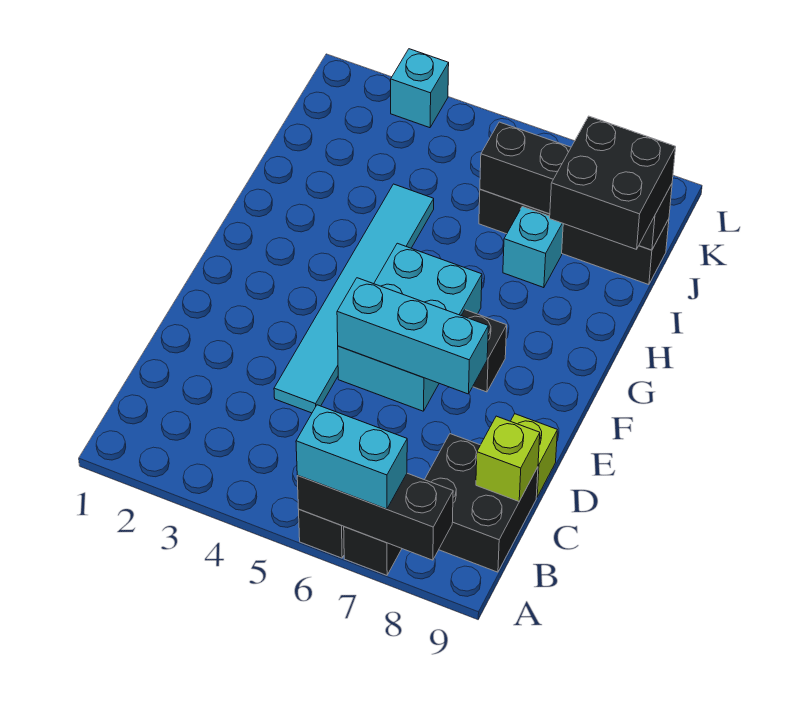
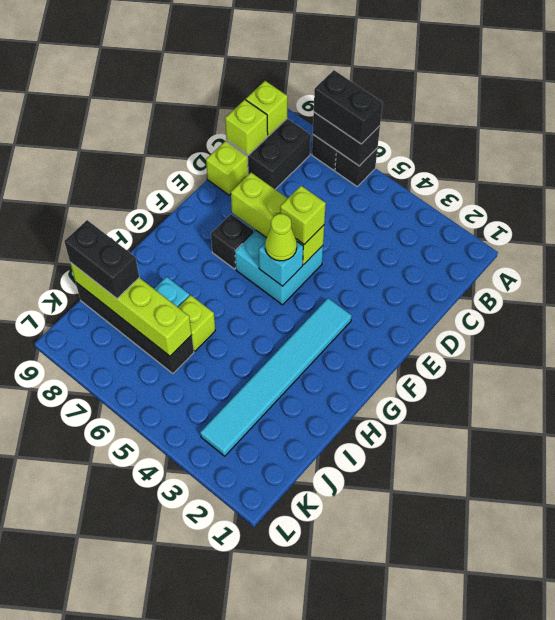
black 1x3 brick [297,473,453,560] -> black 1x2 brick [313,112,380,166]
cyan 1x2 brick [296,405,407,509] -> black 1x2 brick [314,70,383,144]
none -> lime 1x1 brick [246,81,288,136]
cyan 1x6 tile [274,184,434,413] -> cyan 1x6 tile moved to [200,298,352,456]
cyan 2x3 brick [338,243,482,411] -> cyan 2x2 brick [235,231,323,305]
cyan 1x3 brick [337,278,488,394] -> lime 1x3 brick [231,173,324,265]
none -> lime 1x1 brick [280,186,326,245]
none -> lime 1x1 cone [265,214,297,261]
none -> lime 1x1 brick [178,295,215,351]
black 2x2 brick [550,116,676,249] -> black 1x2 brick [64,220,139,299]
black 1x4 brick [480,122,672,250] -> lime 1x4 brick [70,262,192,356]
cyan 1x1 brick [391,49,449,128] -> cyan 1x1 brick moved to [259,242,303,286]

